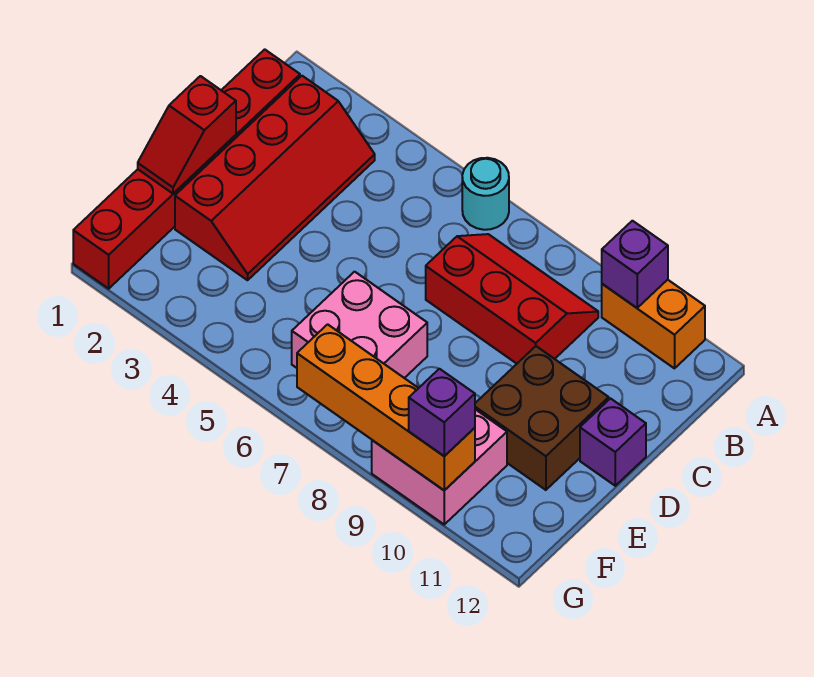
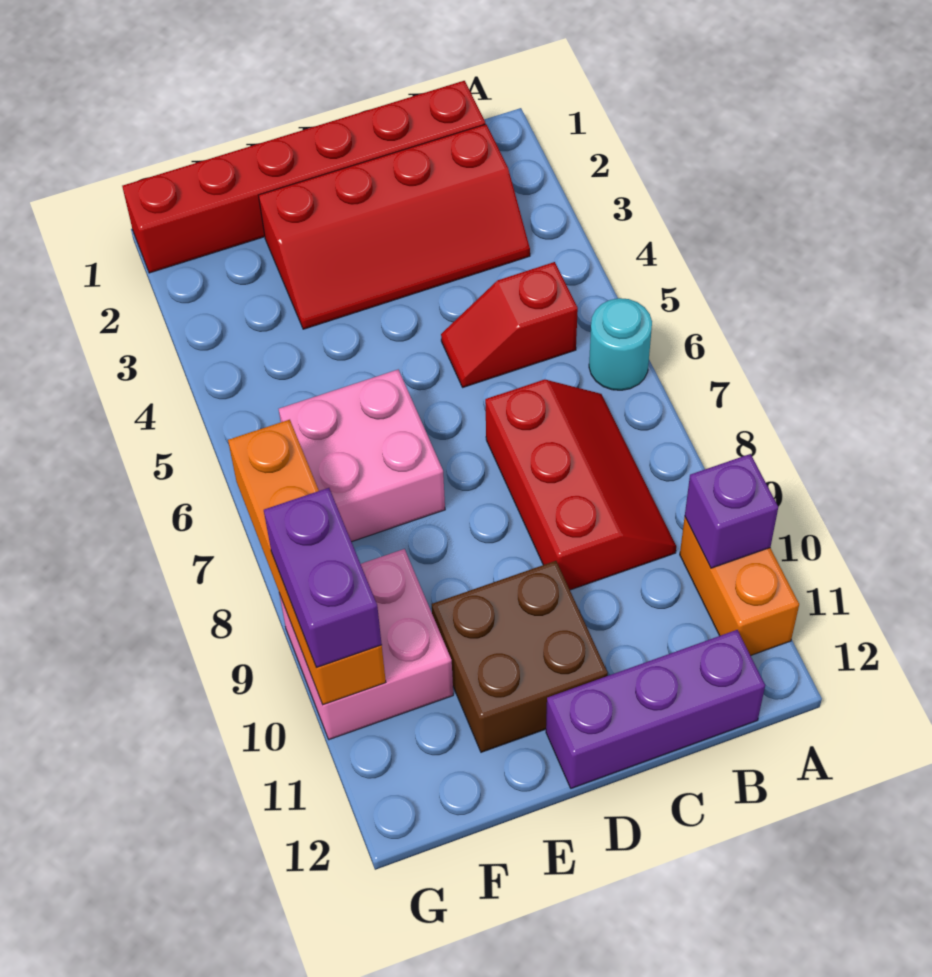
red 1x2 slope [138,76,236,194] -> red 1x2 slope moved to [441,262,578,387]
purple 1x1 brick [580,399,646,486] -> purple 1x3 brick [546,630,765,788]
purple 1x1 brick [409,369,475,456] -> purple 1x2 brick [264,488,382,668]

